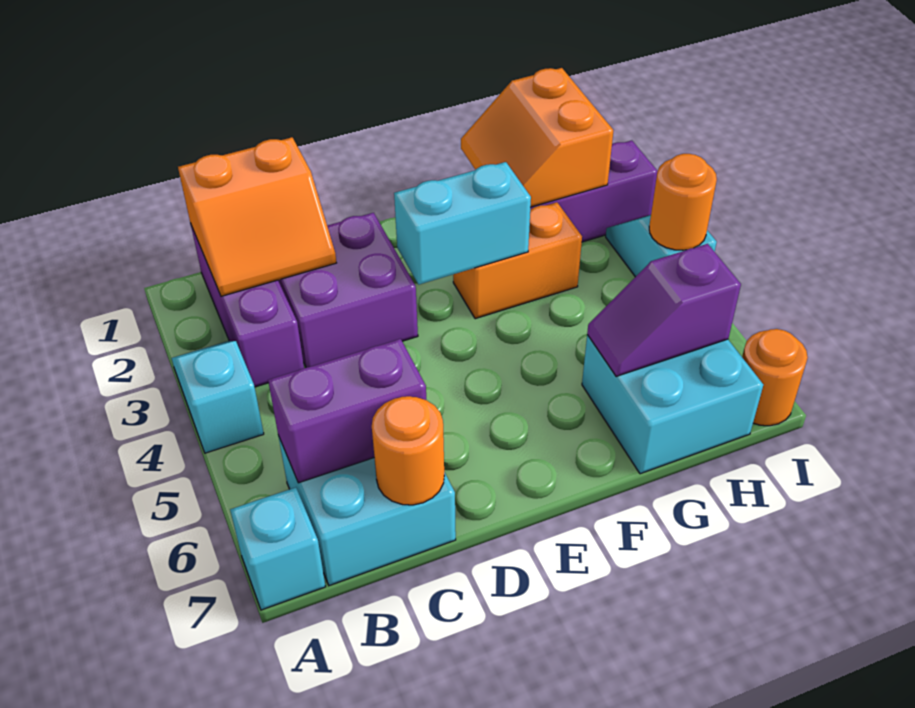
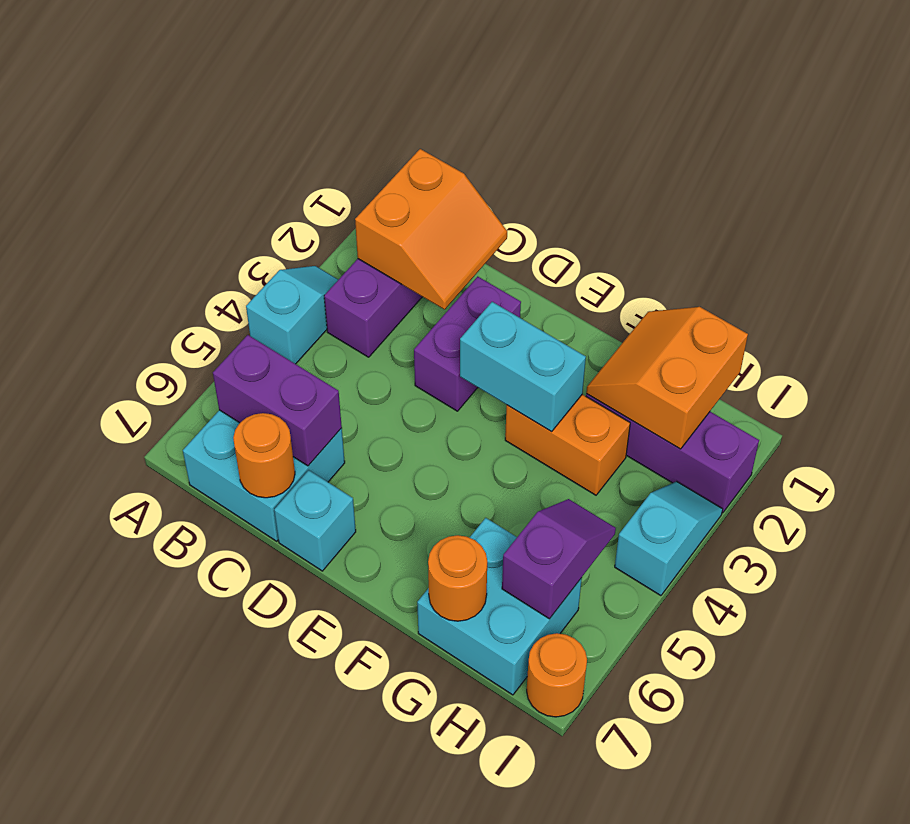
cyan 1x1 brick [230,487,326,610] -> cyan 1x1 brick moved to [274,470,356,571]
orange 2x2 slope [178,137,336,296] -> orange 2x2 slope turned to [355,149,507,310]
purple 2x2 brick [278,213,418,368] -> purple 1x2 brick [414,277,521,411]
purple 1x2 slope [587,244,741,377] -> purple 1x2 slope turned to [502,499,616,619]
orange 1x1 round brick [649,154,717,250] -> orange 1x1 round brick moved to [428,535,487,621]

